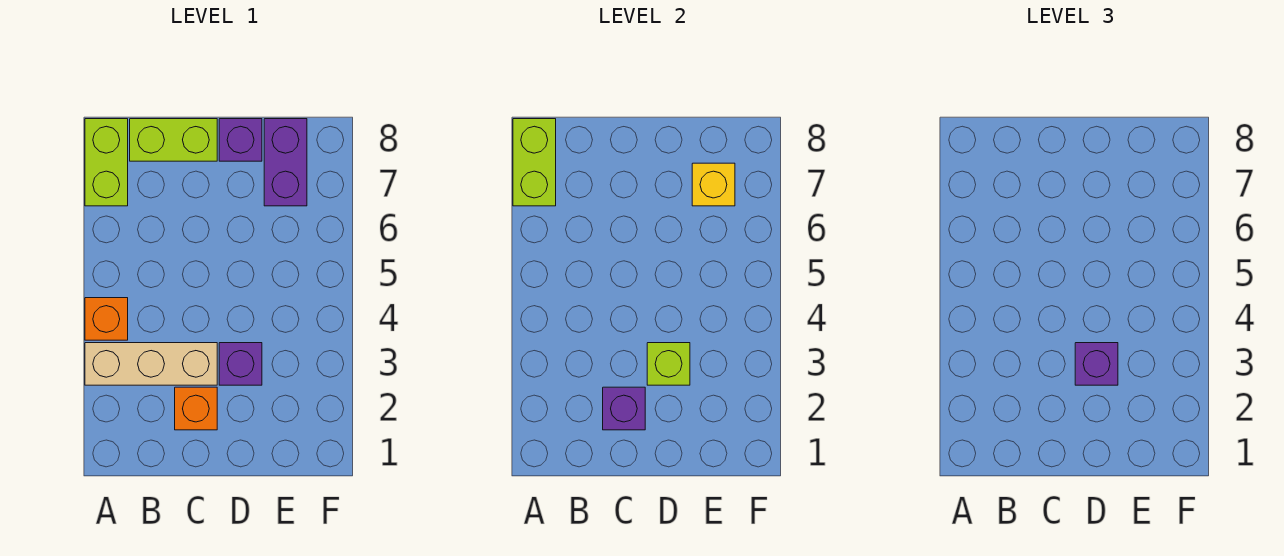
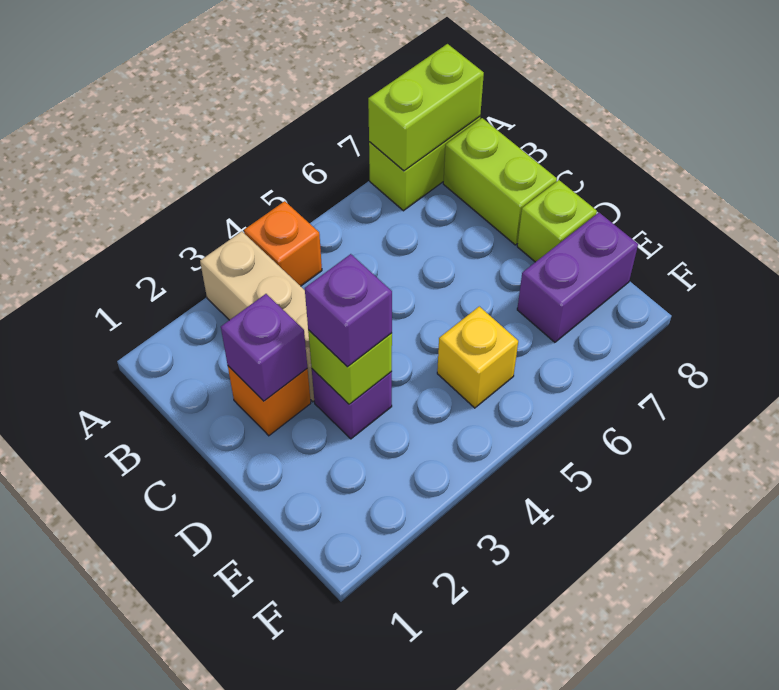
purple 1x1 brick [219,119,262,161] -> lime 1x1 brick [517,180,597,262]
yellow 1x1 brick [692,163,735,206] -> yellow 1x1 brick moved to [437,306,518,408]

